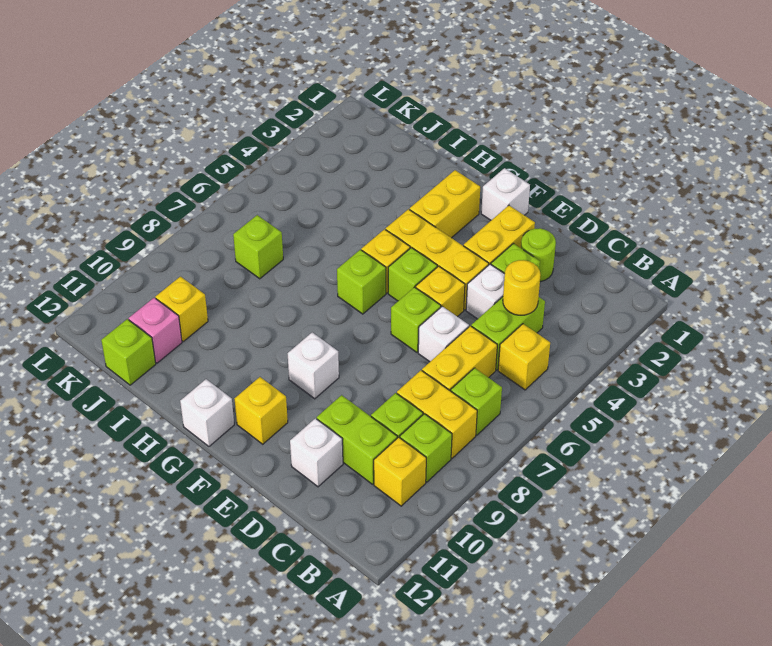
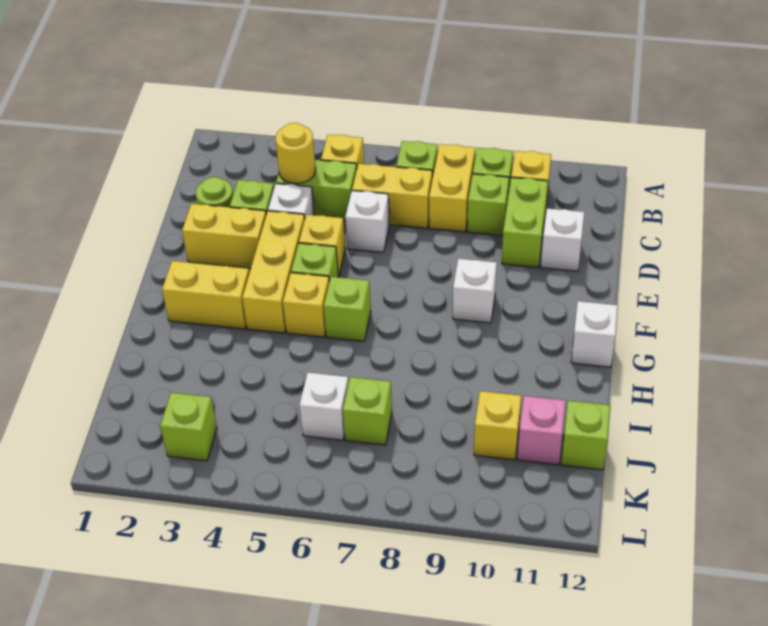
lime 1x1 brick [391,287,441,352] -> lime 1x1 brick moved to [160,393,217,461]
white 1x1 brick [481,168,530,220] -> white 1x1 brick moved to [299,373,348,440]
yellow 1x1 brick [235,377,288,444] -> none

